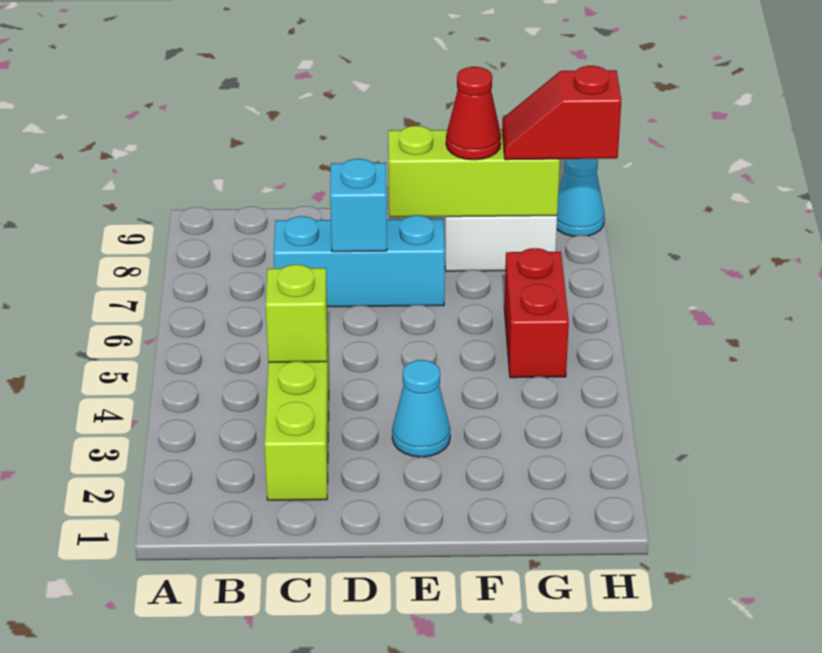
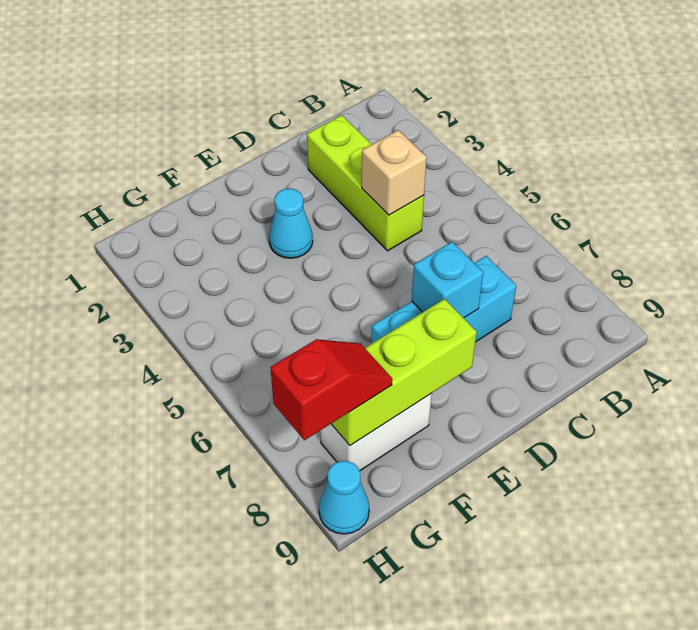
lime 1x1 brick [266,265,328,362] -> tan 1x1 brick [362,130,427,215]
red 1x1 cone [446,67,501,160] -> none
red 1x2 brick [504,248,569,378] -> none

